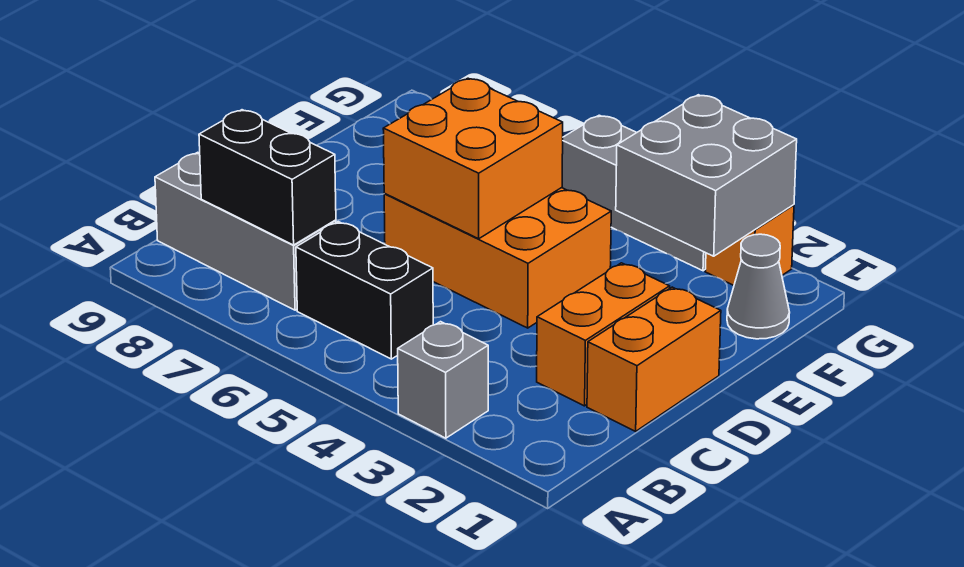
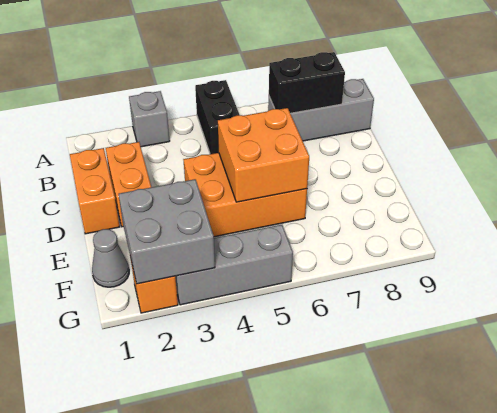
black 1x2 brick [296,222,433,359] -> black 1x2 brick turned to [195,80,240,154]

